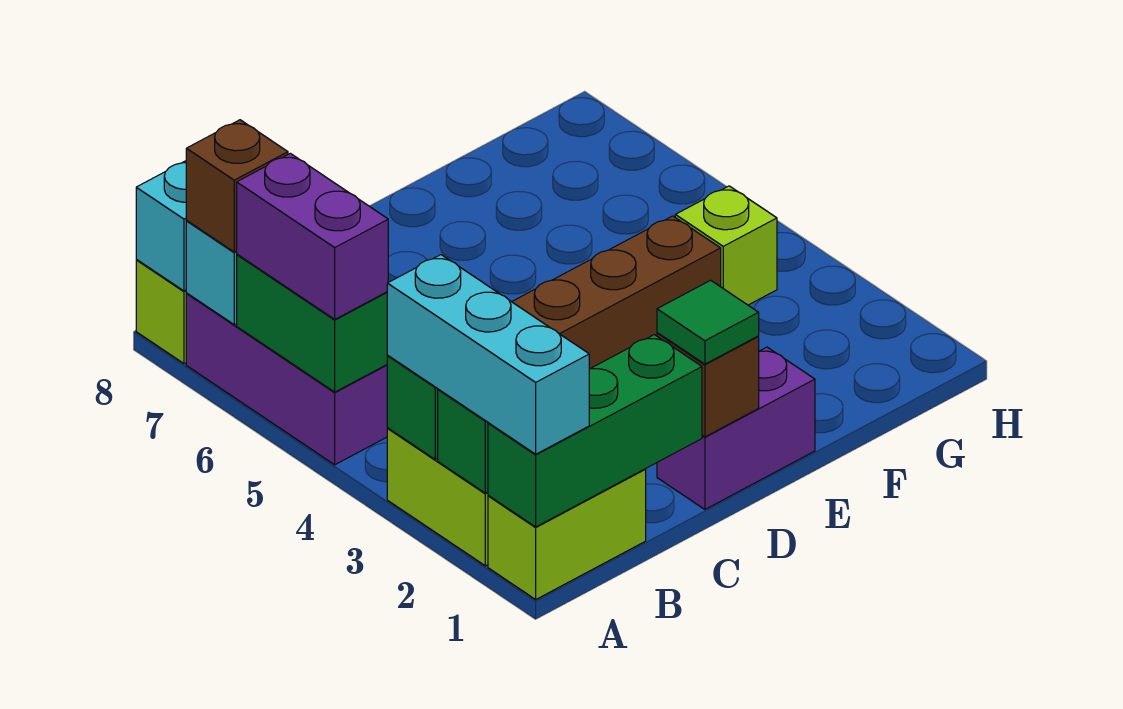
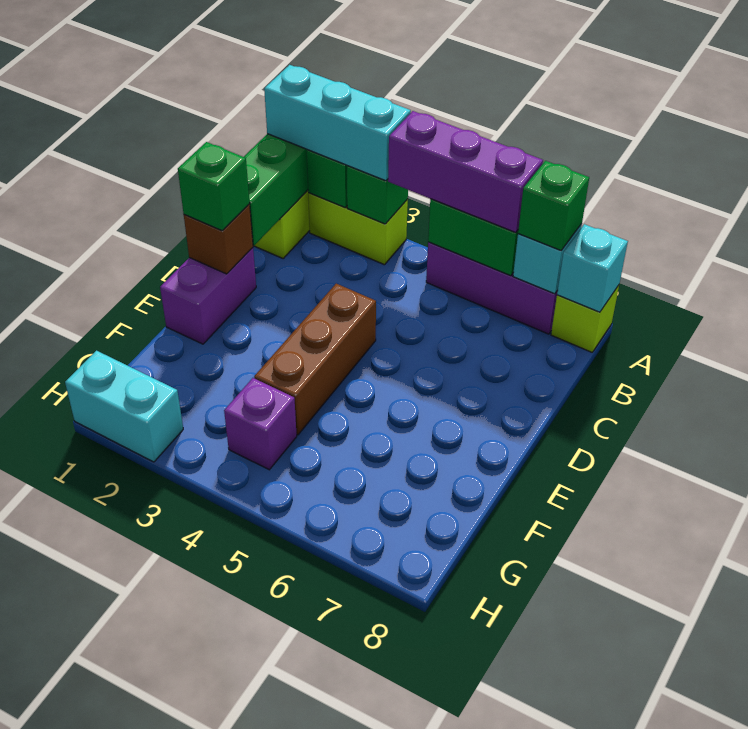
purple 1x2 brick [237,153,388,319] -> purple 1x3 brick [388,111,543,233]
brown 1x1 brick [186,120,288,252] -> green 1x1 brick [518,161,589,250]
green 1x1 tile [657,280,759,364] -> green 1x1 brick [178,142,250,231]
lime 1x1 brick [675,186,777,305] -> purple 1x1 brick [224,378,297,470]
none -> cyan 1x2 brick [65,351,183,462]

